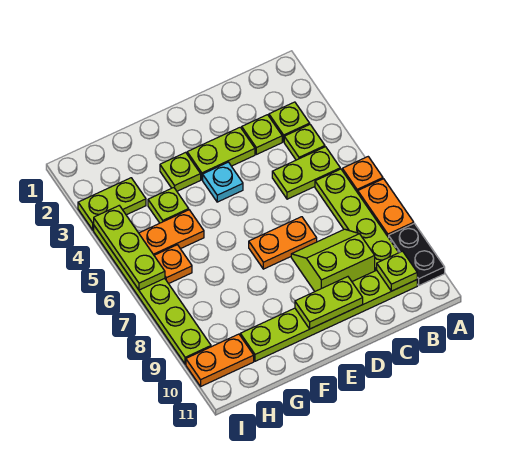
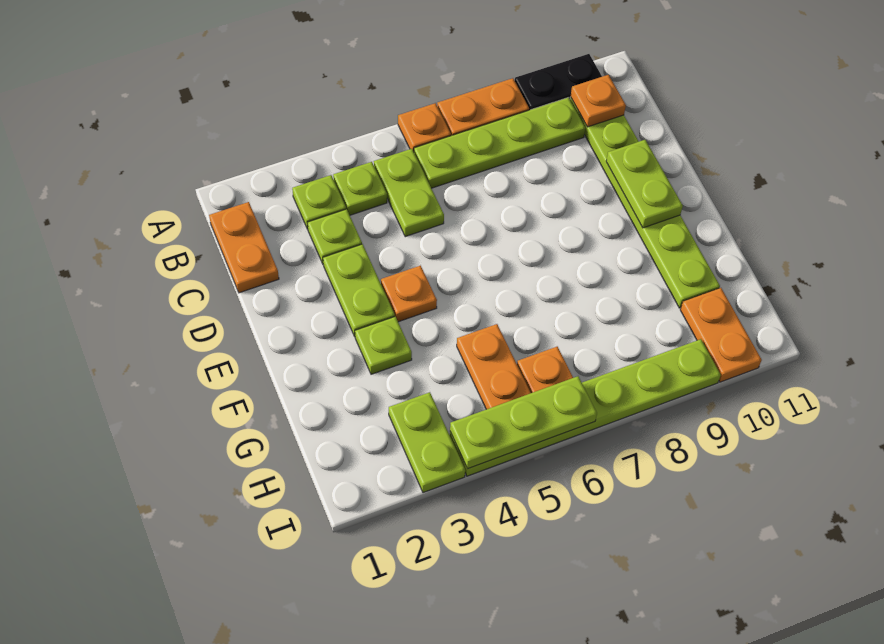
lime 1x1 plate [377,251,417,291] -> orange 1x1 plate [571,75,626,127]
lime 2x2 slope [291,229,375,291] -> none
orange 1x2 plate [249,217,317,269] -> orange 1x2 plate moved to [209,202,279,293]
cyan 1x1 plate [203,162,243,202] -> orange 1x1 plate [381,266,437,322]
lime 1x1 plate [148,188,189,223] -> none

